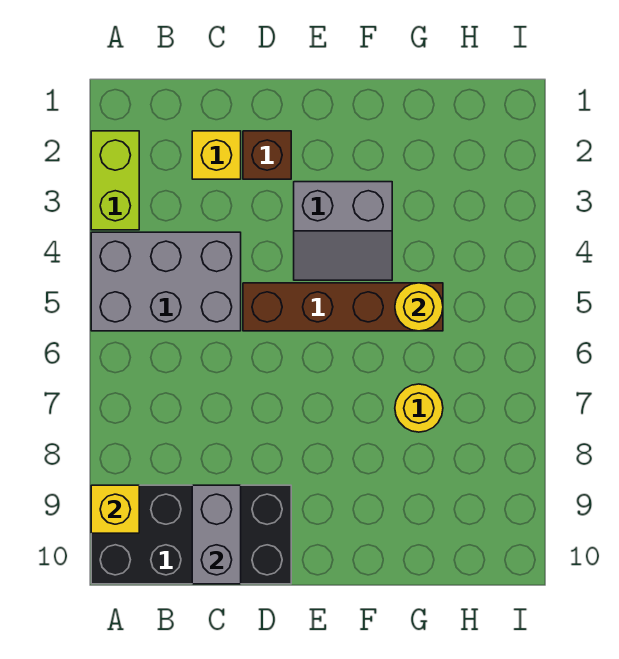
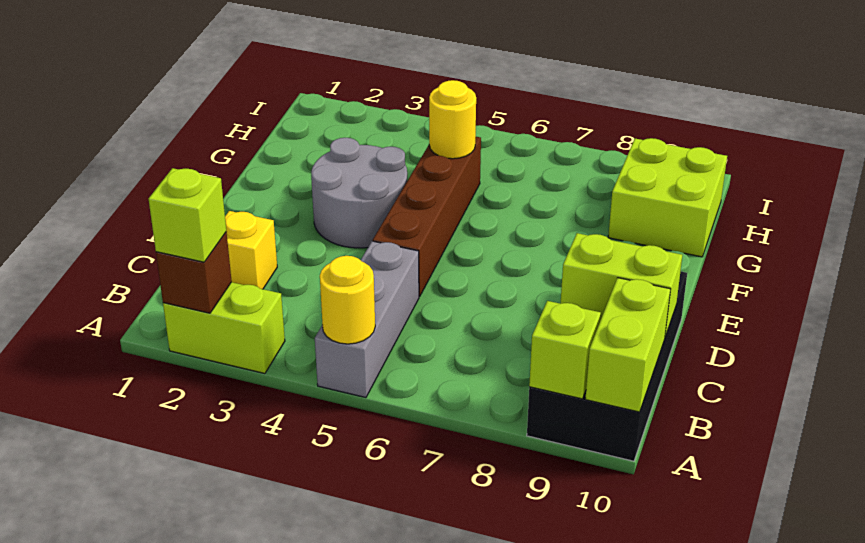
none -> lime 1x1 brick [149,168,226,262]
grey 2x3 brick [91,232,241,331] -> grey 1x3 brick [315,241,419,398]
yellow 1x1 brick [91,485,139,533] -> lime 1x1 brick [529,301,601,399]
none -> lime 1x2 brick [585,278,671,412]
grey 1x2 brick [192,485,241,584] -> lime 1x2 brick [561,233,682,336]
brown 1x1 brick [243,131,291,179] -> brown 1x1 brick moved to [156,232,232,313]
grey 2x2 slope [294,182,392,280] -> grey 2x2 round brick [311,138,407,248]
yellow 1x1 round brick [395,384,443,432] -> yellow 1x1 round brick moved to [320,256,375,344]
none -> lime 2x2 brick [608,138,727,257]

